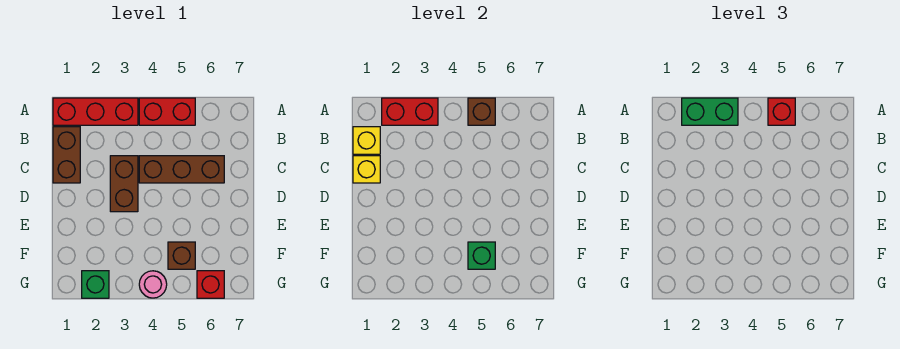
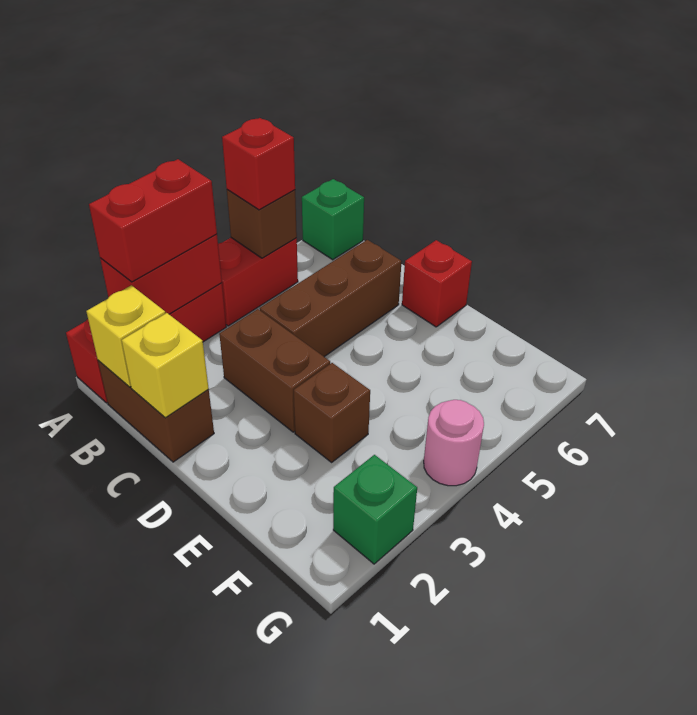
green 1x2 brick [682,98,738,125] -> red 1x2 brick [89,159,217,282]
brown 1x1 brick [168,242,195,269] -> brown 1x1 brick moved to [294,363,370,462]
green 1x1 brick [468,242,495,269] -> green 1x1 brick moved to [302,179,364,260]
red 1x1 brick [197,271,224,298] -> red 1x1 brick moved to [402,240,472,327]

